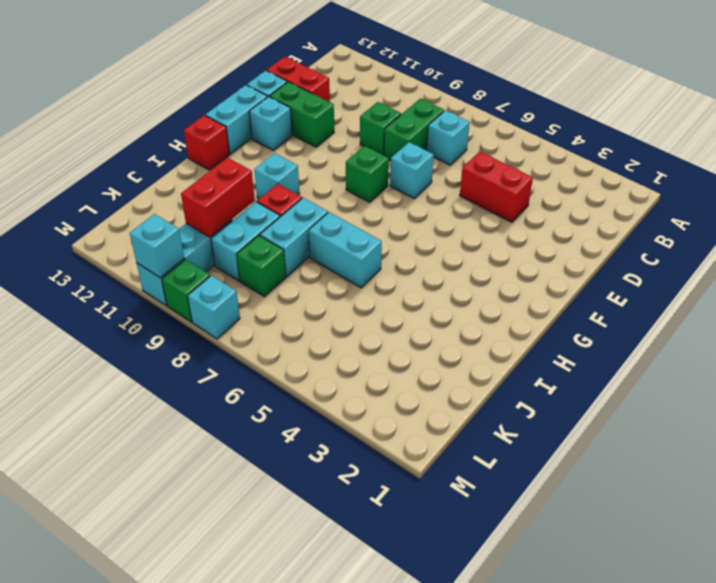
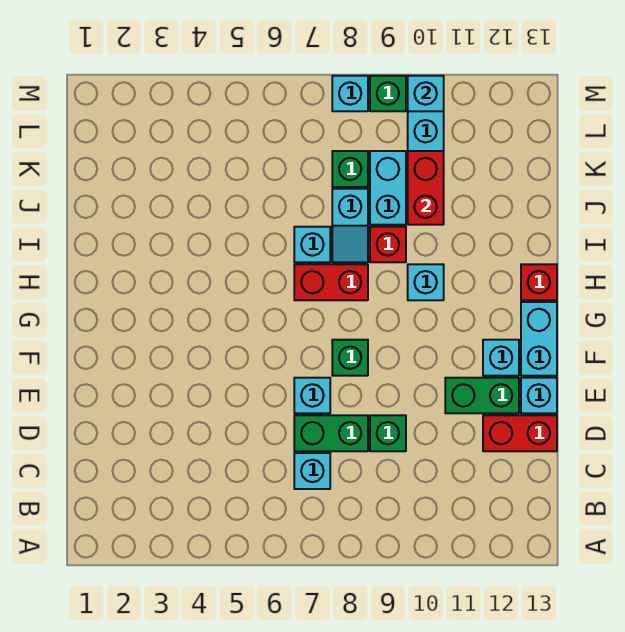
green 1x2 brick [384,99,444,160] -> green 1x2 brick turned to [294,415,368,451]
red 1x2 brick [460,151,533,222] -> red 1x2 brick moved to [294,264,368,300]
cyan 1x2 brick [309,212,382,288] -> cyan 1x1 brick [294,227,330,262]
cyan 1x2 brick [260,198,328,276] -> cyan 1x2 slope [332,189,368,262]

